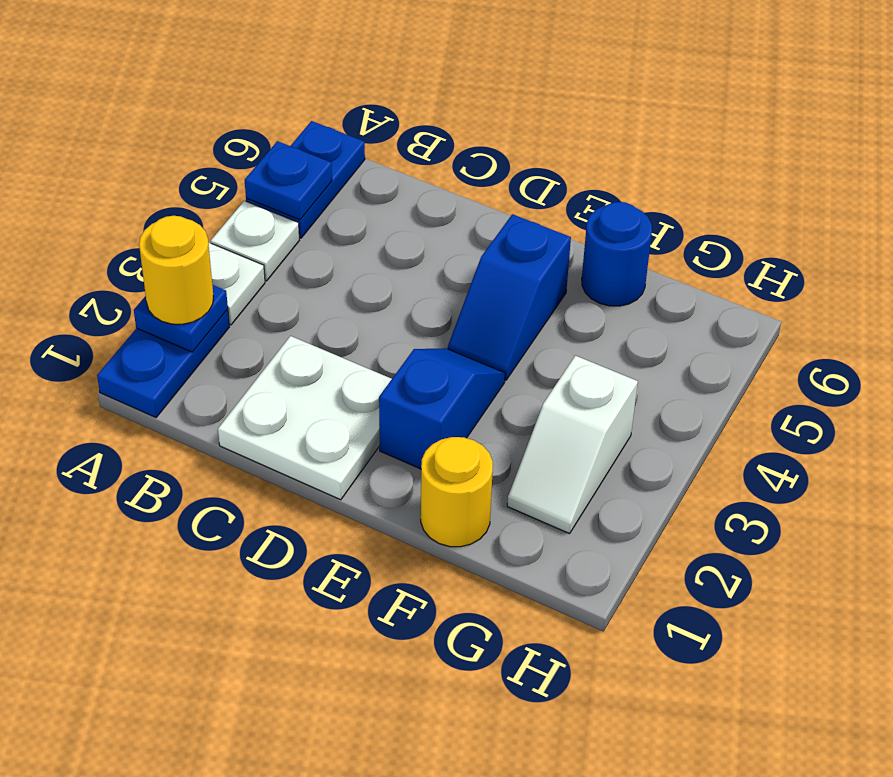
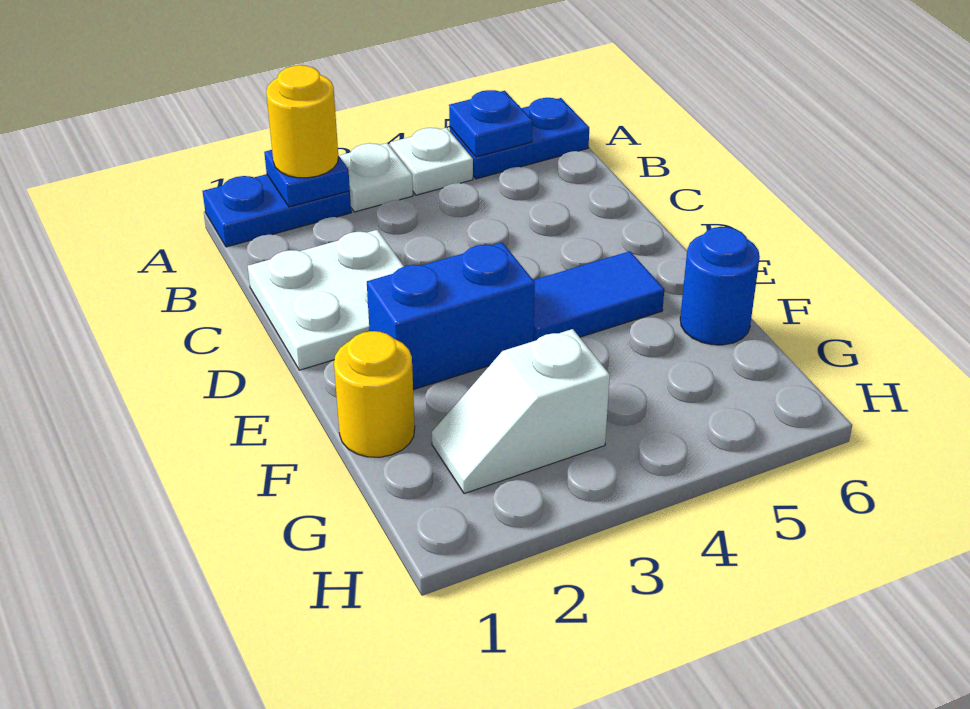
blue 1x2 slope [379,348,505,469] -> blue 1x2 brick [367,242,535,390]
blue 1x2 slope [448,214,571,380] -> blue 1x2 tile [533,251,664,341]

